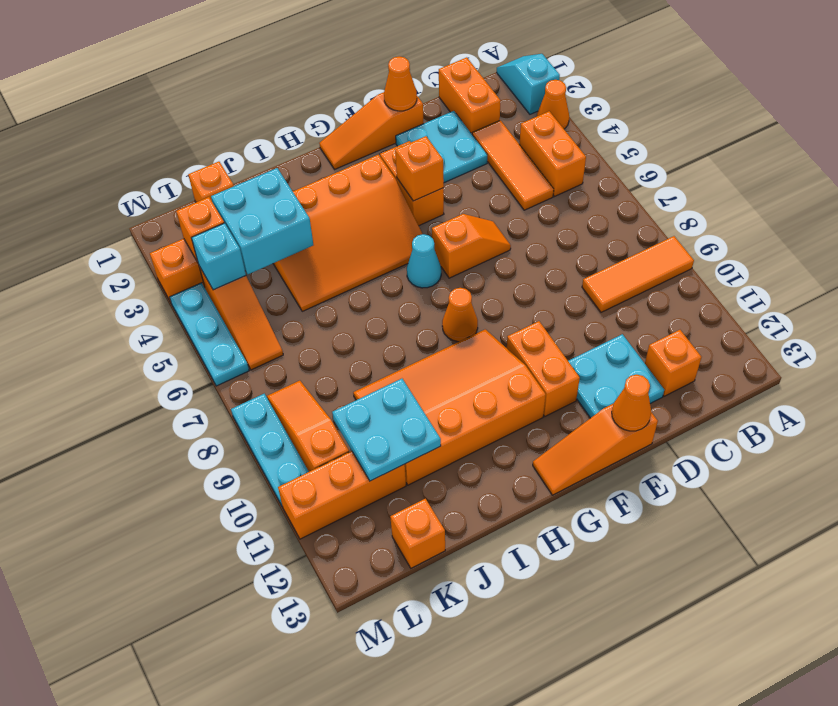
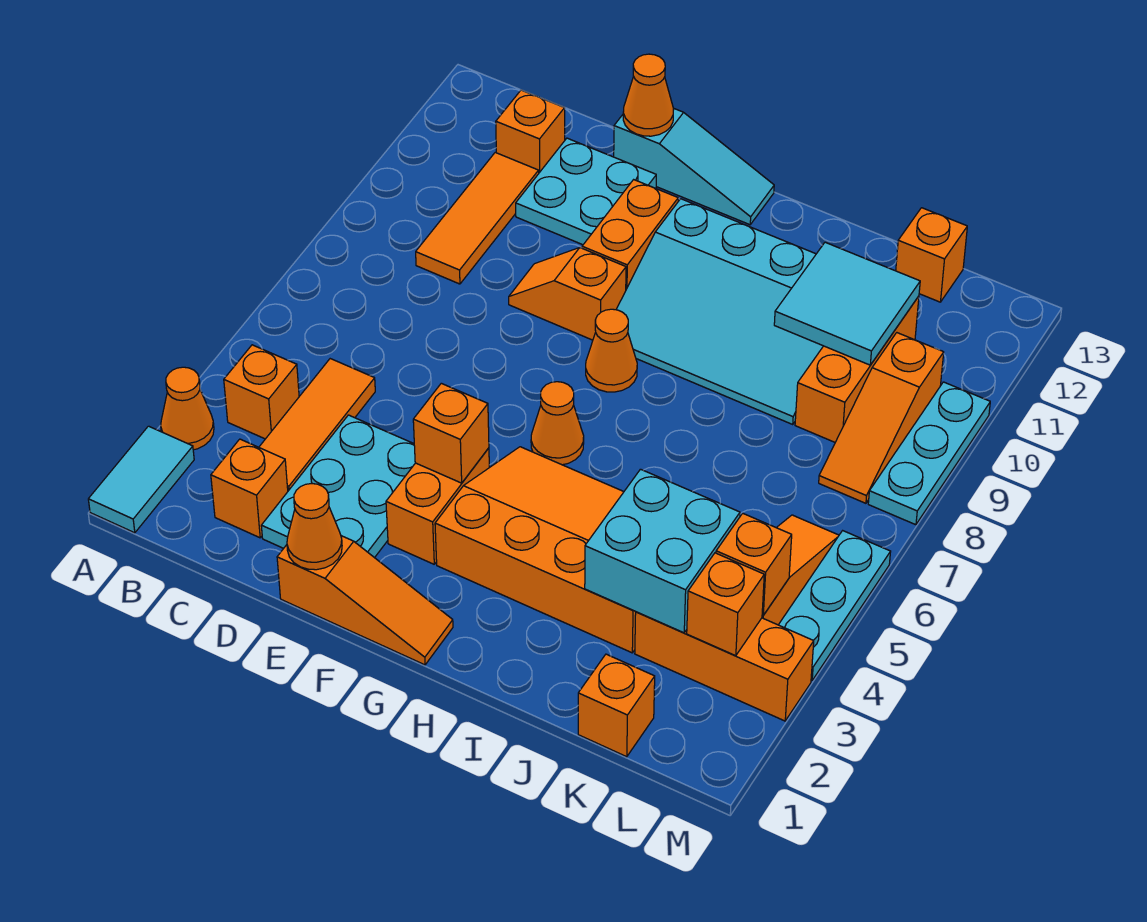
cyan 1x2 slope [497,54,560,114] -> cyan 1x2 tile [88,426,194,533]
orange 1x3 tile [582,236,694,312] -> orange 1x3 tile turned to [416,153,539,284]
orange 1x2 brick [519,111,586,197] -> orange 1x1 brick [224,345,299,439]
orange 1x2 brick [439,57,501,134] -> orange 1x1 brick [211,439,288,538]
cyan 2x2 plate [396,111,487,183] -> cyan 2x3 plate [261,415,415,558]
orange 1x2 slope [432,214,511,278] -> orange 1x2 slope moved to [509,248,626,340]
orange 1x3 slope [533,403,658,495] -> cyan 1x3 slope [614,109,774,225]
cyan 1x1 cone [407,234,441,288] -> orange 1x1 cone [531,382,584,465]
orange 3x4 slope [353,329,546,485] -> cyan 3x4 slope [616,199,823,424]
cyan 2x2 plate [332,379,441,481] -> cyan 2x2 tile [774,242,920,365]
orange 1x3 brick [278,451,406,539] -> orange 1x3 brick turned to [795,296,919,442]
cyan 1x1 brick [192,223,246,290] -> orange 1x1 brick [716,513,792,615]

